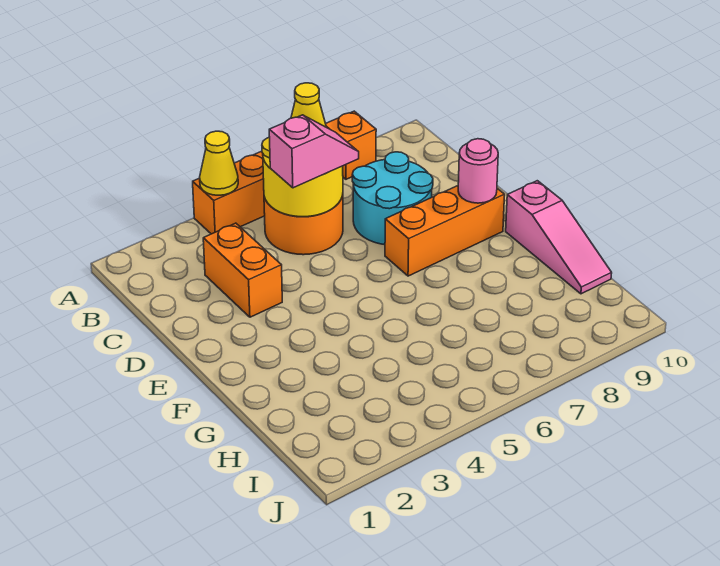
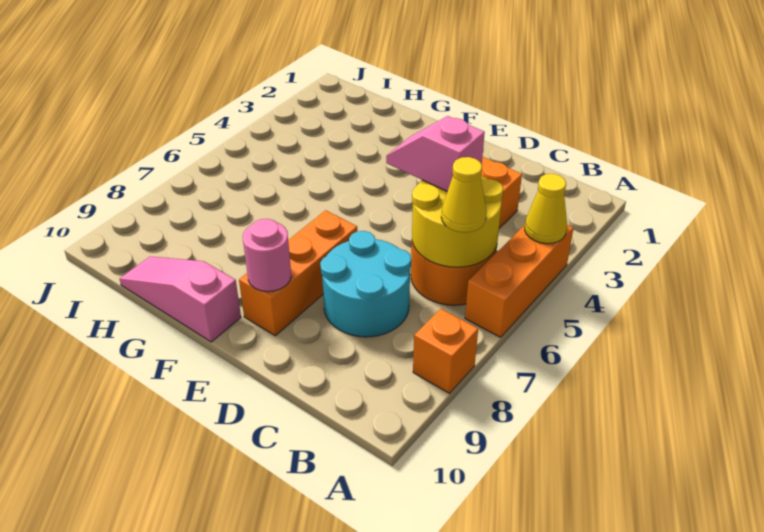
pink 1x2 slope [269,115,359,188] -> pink 1x2 slope turned to [386,116,485,192]

